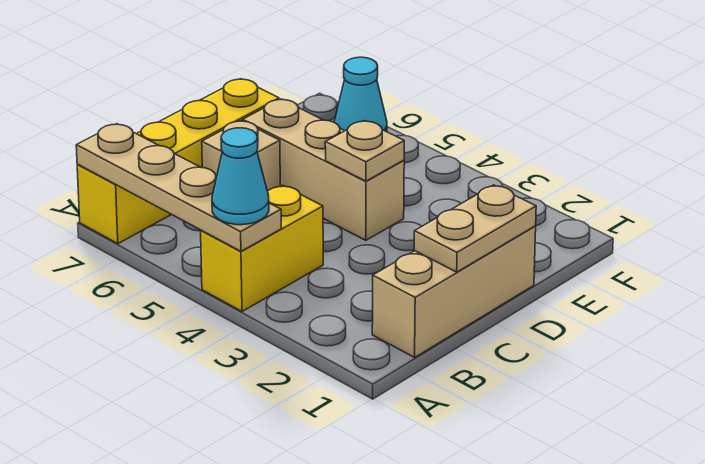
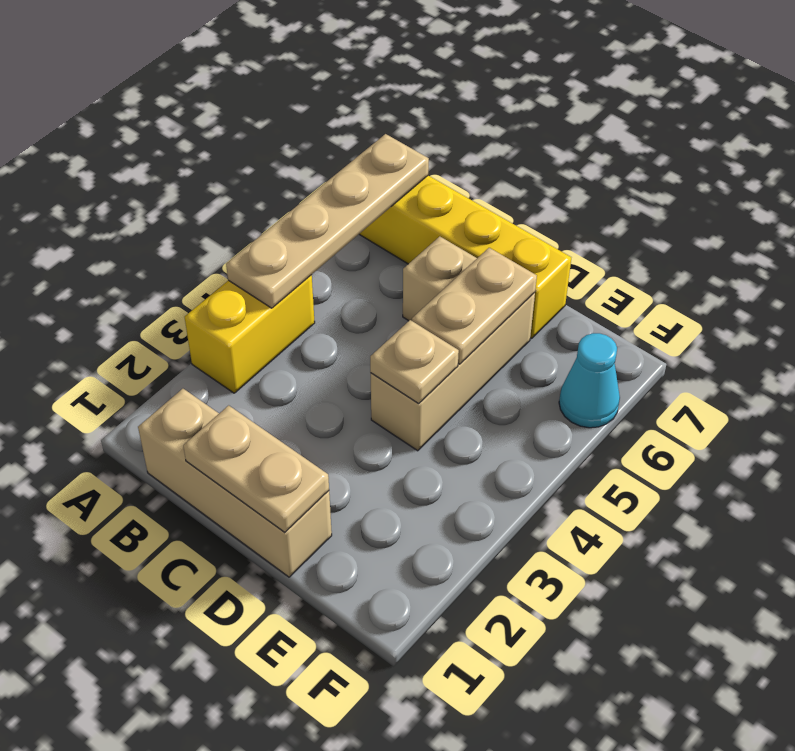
yellow 1x2 brick [201,185,323,311] -> yellow 1x2 brick turned to [185,275,315,393]
cyan 1x1 cone [212,128,269,225] -> none
none -> tan 1x2 plate [412,248,537,364]

